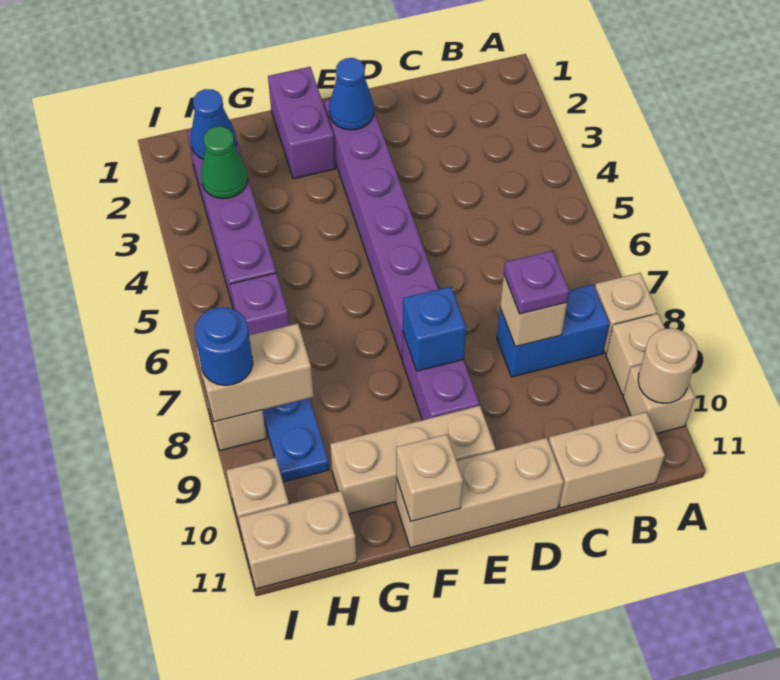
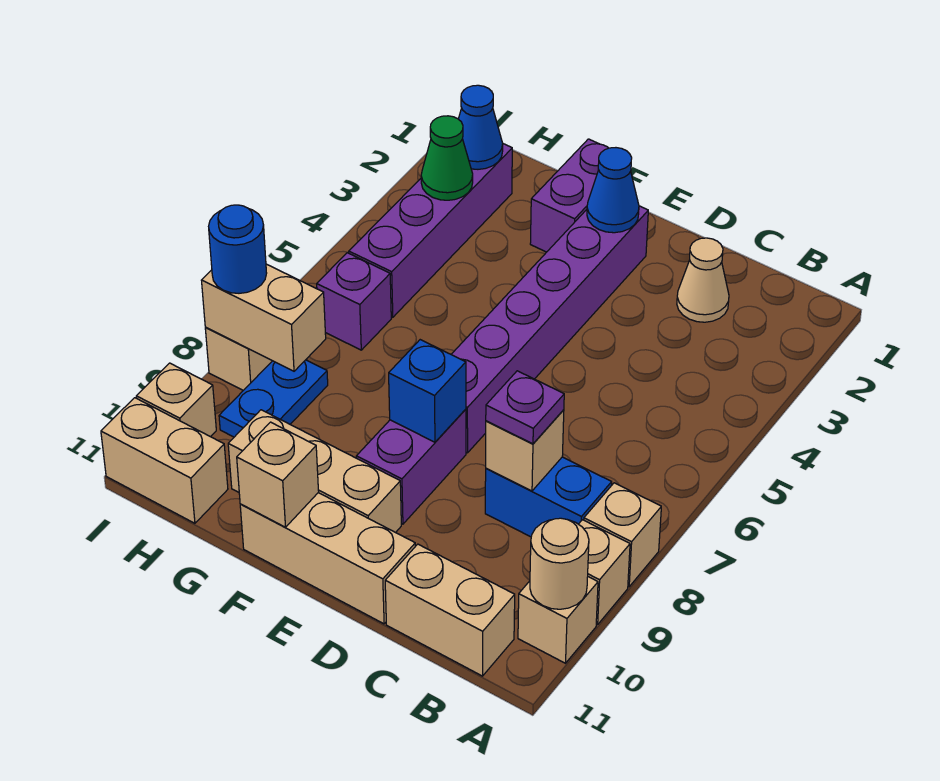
none -> tan 1x1 cone [677,238,729,322]

